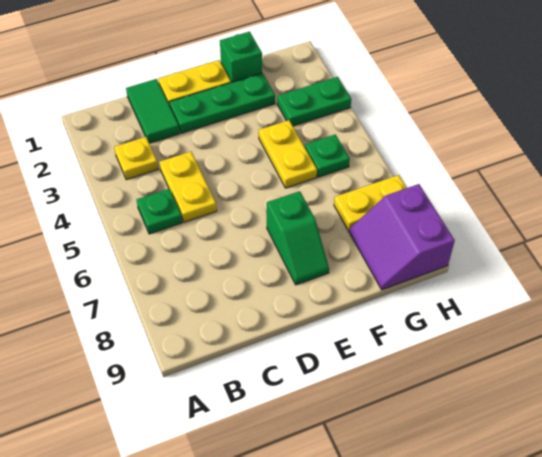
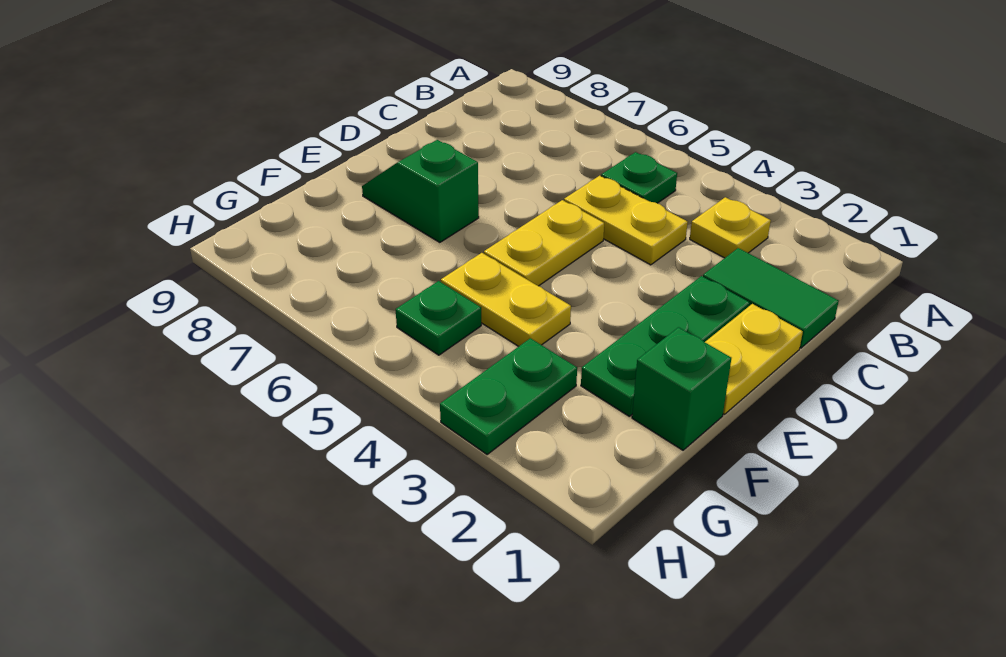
yellow 1x2 plate [334,175,407,231] -> yellow 1x2 plate moved to [484,200,604,286]
purple 2x2 slope [349,184,455,290] -> none

